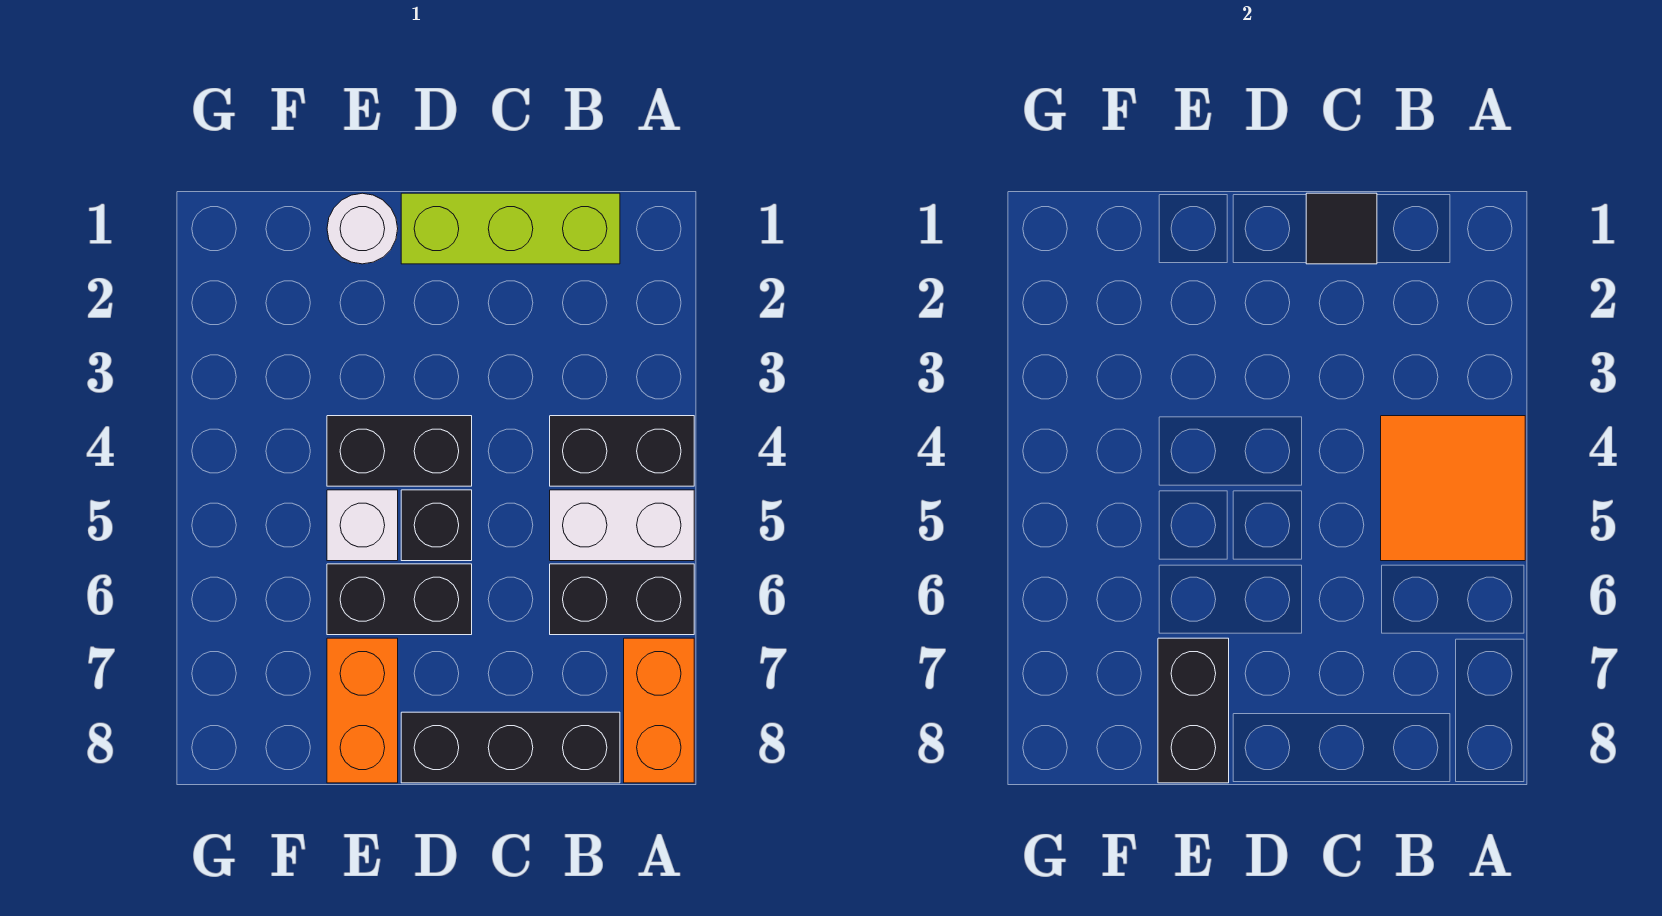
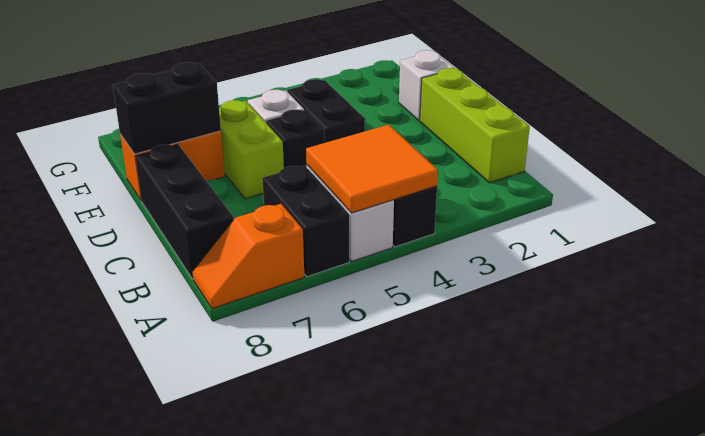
orange 1x2 brick [624,638,694,783] -> orange 1x2 slope [192,204,304,309]
black 1x1 tile [1306,193,1377,264] -> none
black 1x2 brick [327,564,472,635] -> lime 1x2 brick [219,100,284,199]
white 1x1 round brick [327,193,398,264] -> white 1x1 brick [399,50,454,121]

